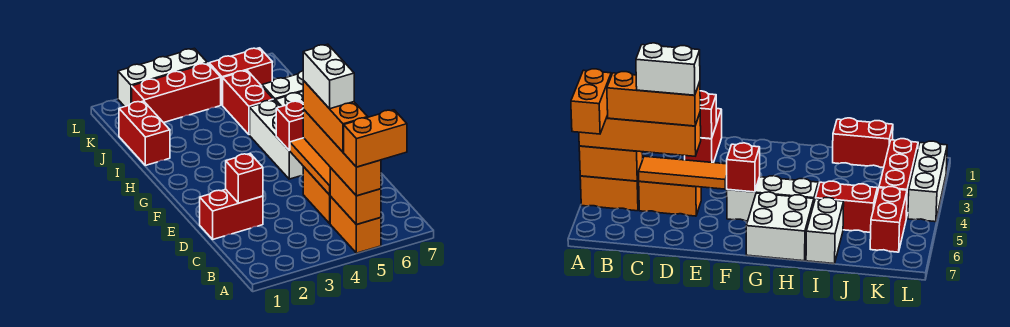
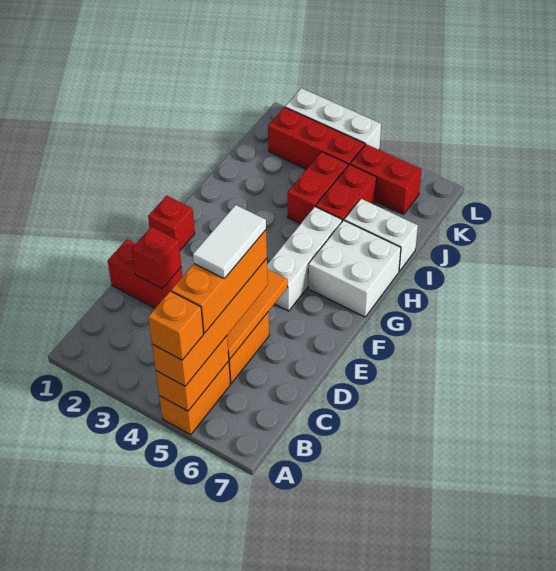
orange 1x2 brick [344,110,407,167] -> orange 1x1 brick [148,291,204,360]
white 1x2 brick [303,44,354,109] -> white 1x2 tile [193,205,266,279]
red 1x1 brick [276,101,303,150] -> red 1x1 brick moved to [148,196,195,250]
red 1x2 brick [119,101,170,165] -> red 1x2 brick moved to [287,152,348,224]

